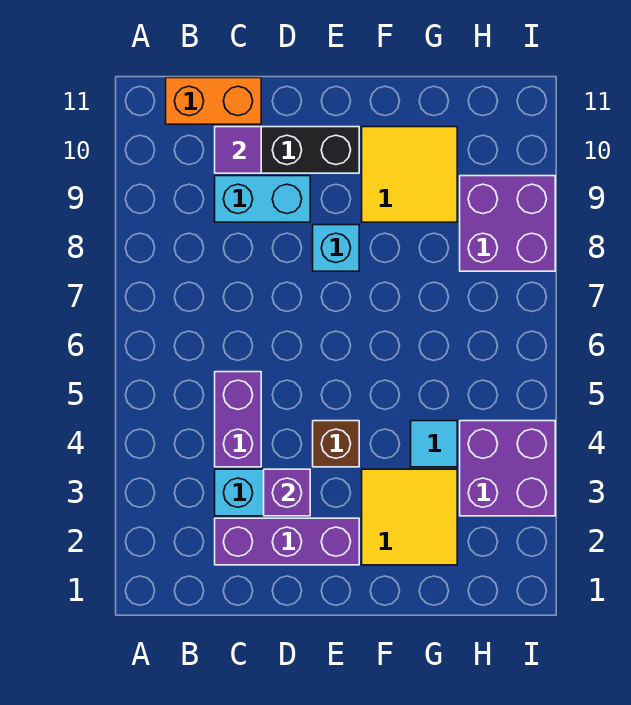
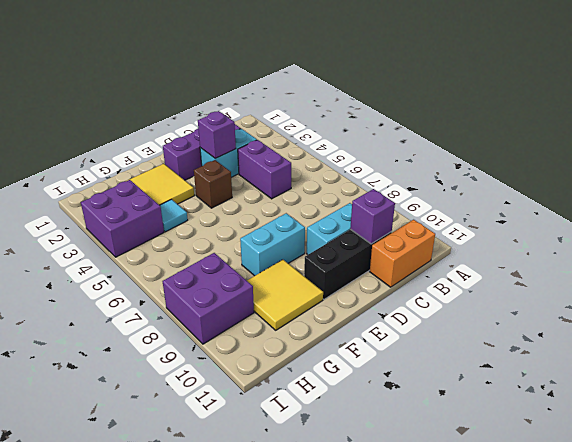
purple 1x1 tile [215,127,261,173] -> purple 1x1 brick [350,189,395,244]
cyan 1x1 brick [313,225,359,271] -> cyan 1x2 brick [240,213,305,276]

